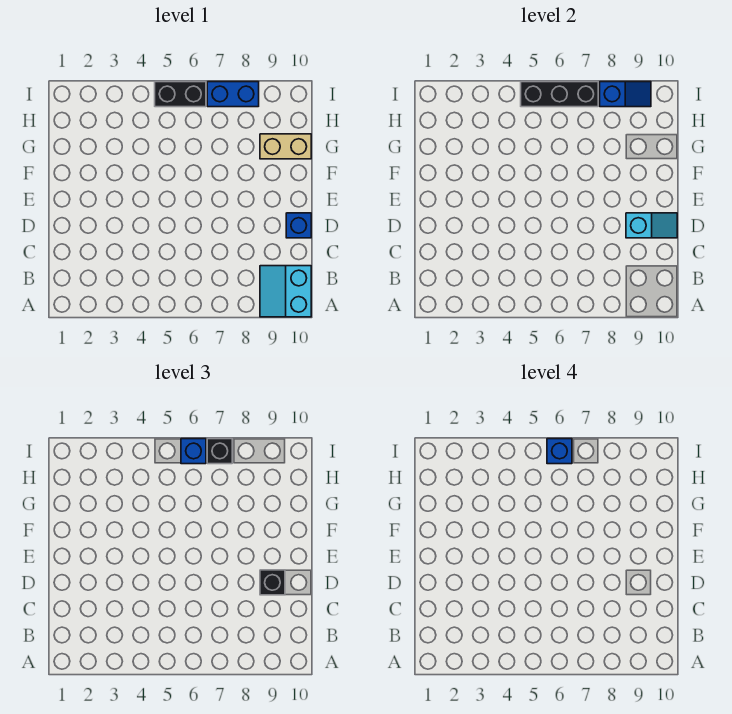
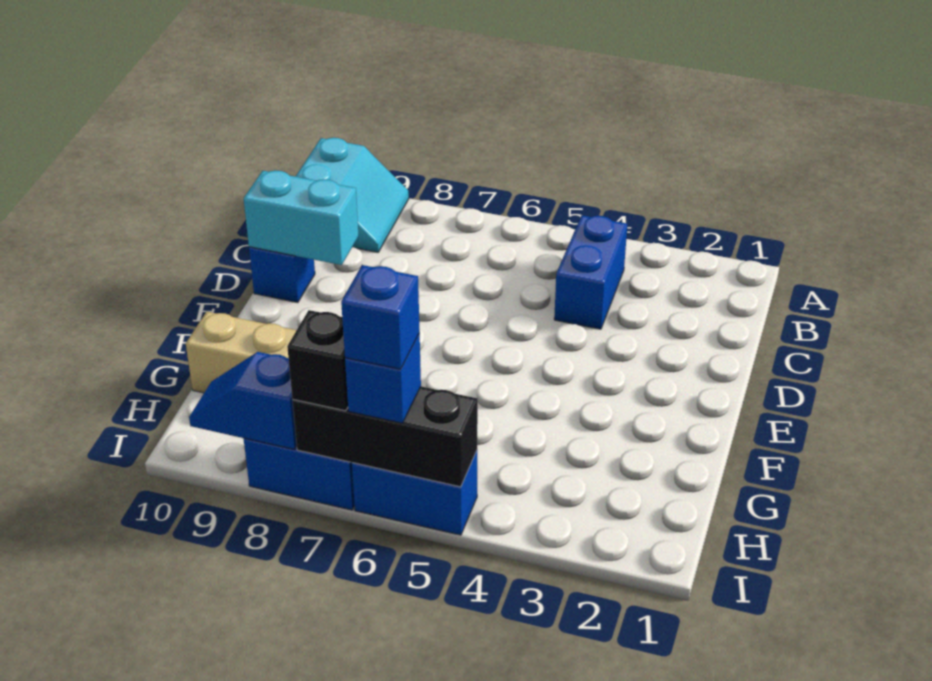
none -> blue 1x2 brick [554,215,627,329]
cyan 1x2 slope [626,213,677,238] -> cyan 1x2 brick [244,170,359,265]
black 1x1 brick [260,570,285,595] -> none
black 1x2 brick [155,82,206,107] -> blue 1x2 brick [352,451,477,535]

